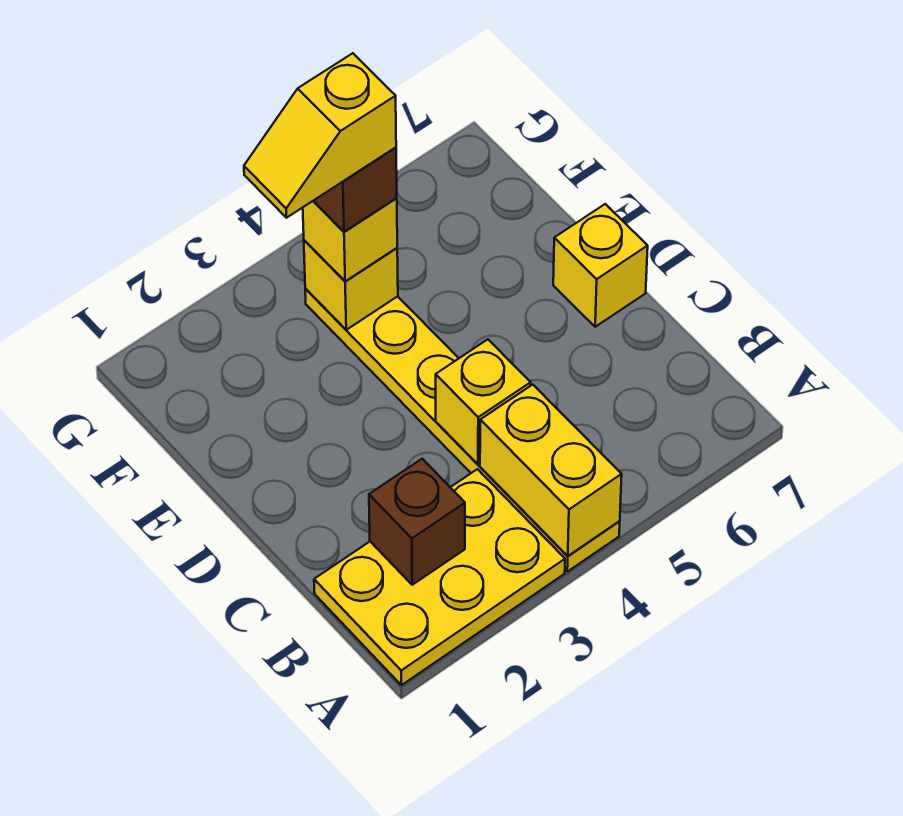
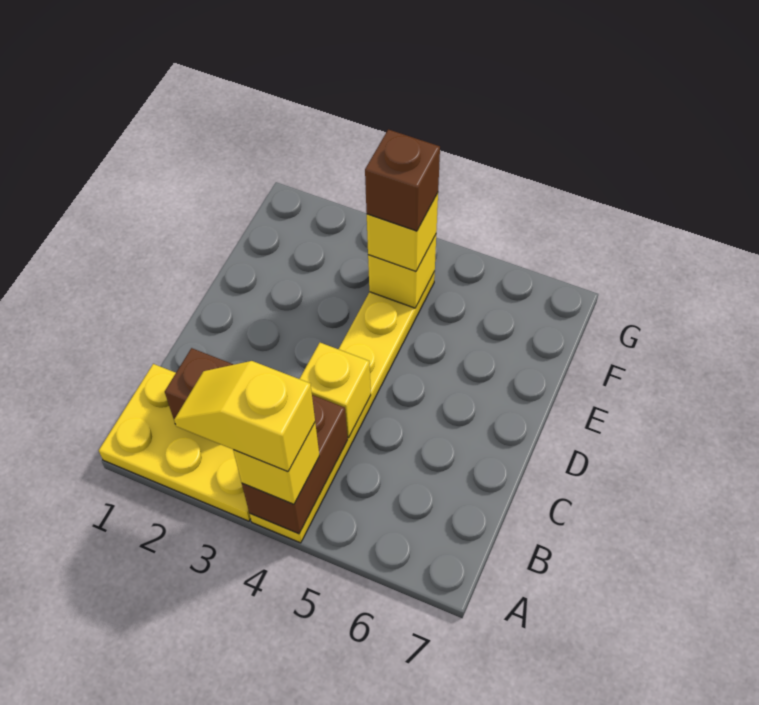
yellow 1x2 brick [480,385,622,556] -> brown 1x2 brick [242,395,348,534]
yellow 1x1 brick [553,204,648,327] -> yellow 1x1 brick moved to [233,423,319,504]
yellow 1x2 slope [244,53,396,218] -> yellow 1x2 slope moved to [174,361,315,472]

